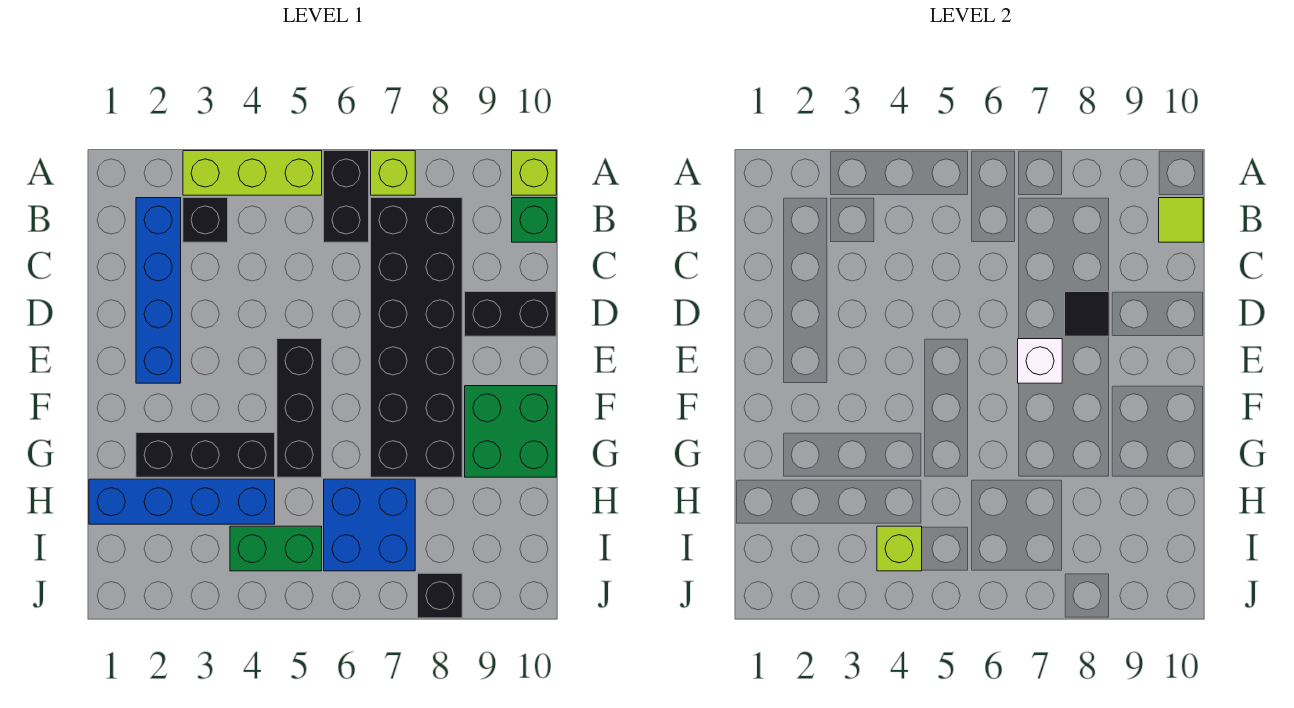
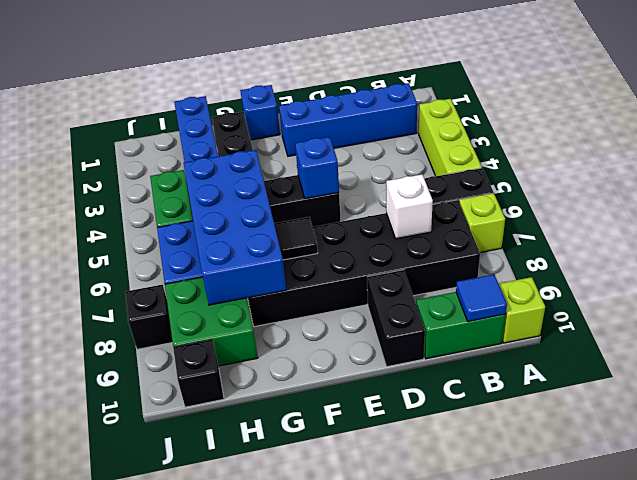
black 1x1 brick [183,198,228,242] -> black 1x1 brick moved to [173,340,224,407]
green 1x1 brick [512,198,556,242] -> green 1x2 brick [416,292,506,359]
lime 1x1 tile [1159,198,1203,242] -> blue 1x1 tile [456,274,507,322]
black 1x1 tile [1065,292,1109,336] -> black 1x1 tile moved to [274,217,318,260]
none -> blue 1x1 brick [295,137,339,199]
white 1x1 brick [1018,339,1062,383] -> white 1x1 brick moved to [386,174,433,239]
none -> blue 1x1 brick [240,85,280,140]
green 2x2 brick [465,386,556,477] -> green 2x2 brick moved to [165,277,258,366]
none -> blue 2x4 brick [184,150,286,305]
lime 1x1 brick [877,526,922,571] -> none

